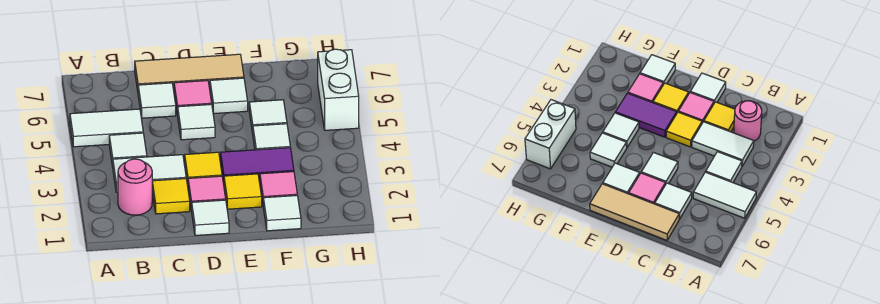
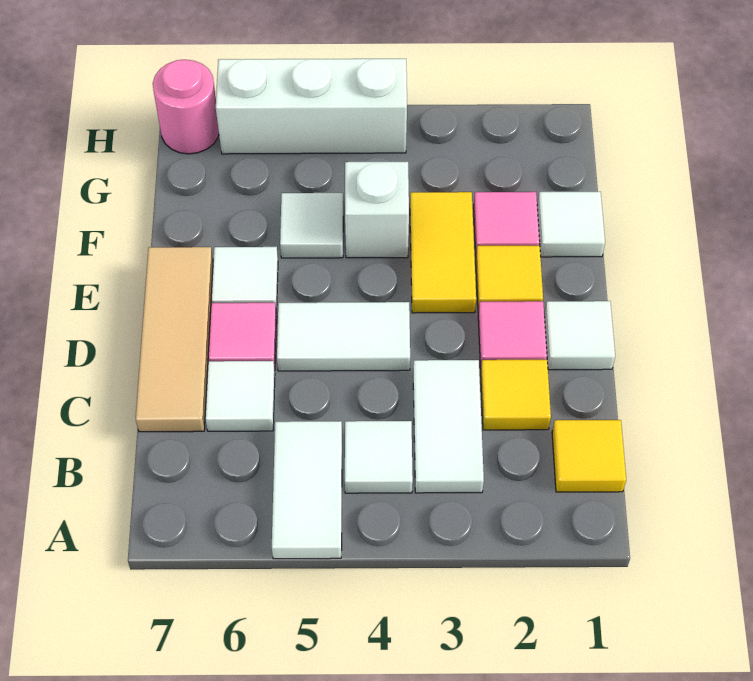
pink 1x1 round brick [118,159,152,215] -> pink 1x1 round brick moved to [153,60,219,154]
yellow 1x1 tile [185,152,222,185] -> yellow 1x1 tile moved to [552,420,626,492]
white 1x1 tile [178,104,215,140] -> white 1x2 tile [277,302,410,371]
purple 1x2 tile [221,148,294,183] -> yellow 1x2 tile [410,192,476,313]
white 1x1 tile [253,124,290,150] -> white 1x1 brick [345,162,409,258]
white 1x2 brick [318,49,359,130] -> white 1x3 brick [216,59,407,154]

